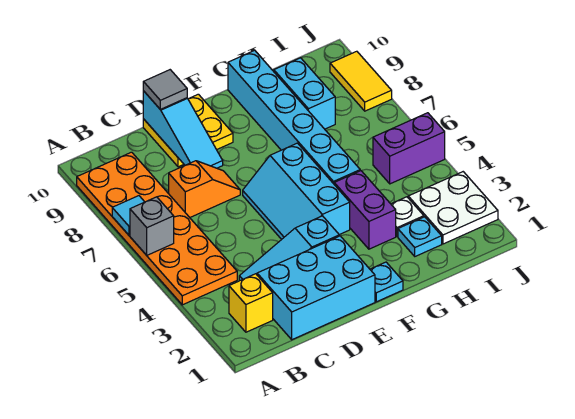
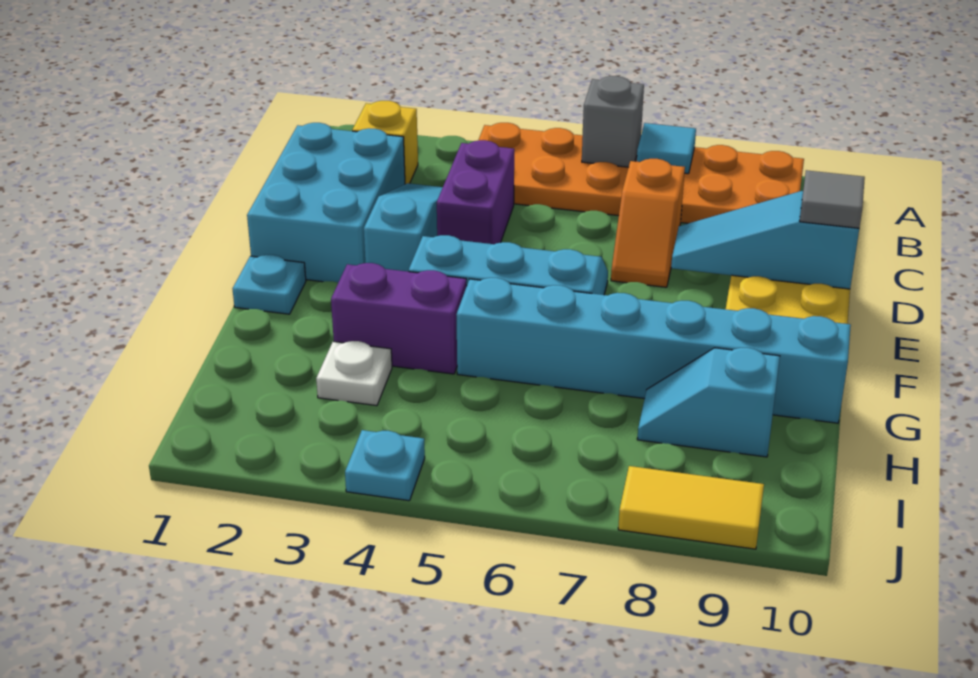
cyan 1x1 plate [398,217,442,256] -> cyan 1x1 plate moved to [345,430,425,501]
cyan 1x2 brick [274,58,335,129] -> cyan 1x2 slope [637,348,780,457]
white 2x2 plate [408,172,498,244] -> none
purple 1x2 brick [373,113,445,184] -> purple 1x2 brick moved to [437,140,514,244]

